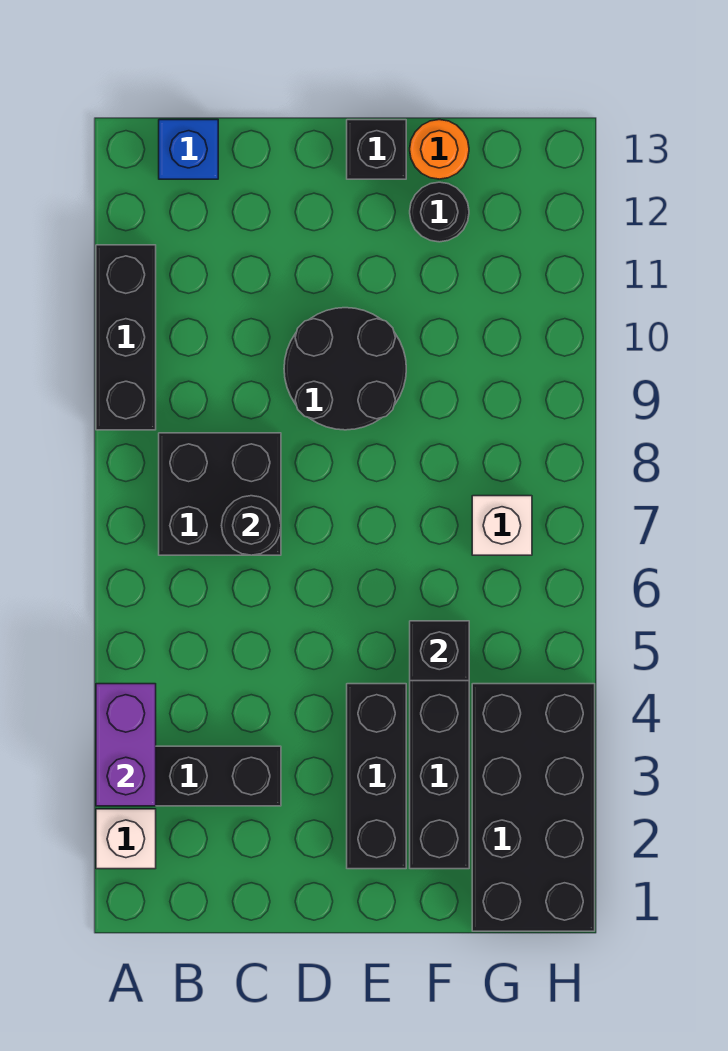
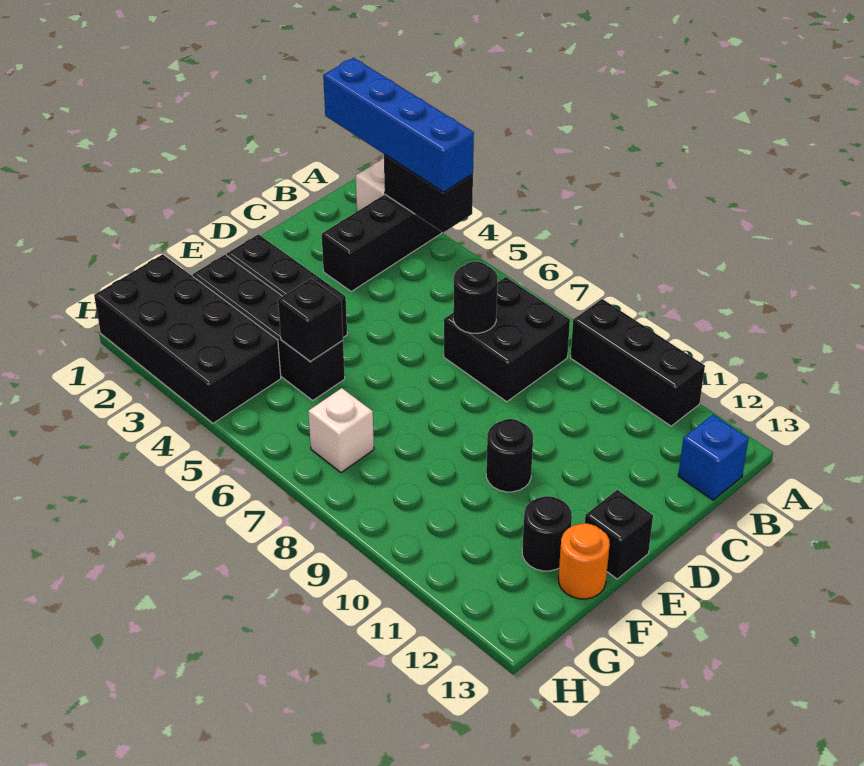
none -> blue 1x4 brick [323,58,474,192]
purple 1x2 brick [96,684,156,806] -> black 1x2 brick [384,154,473,233]
black 2x2 round brick [284,308,406,430] -> black 1x1 round brick [486,419,533,492]

